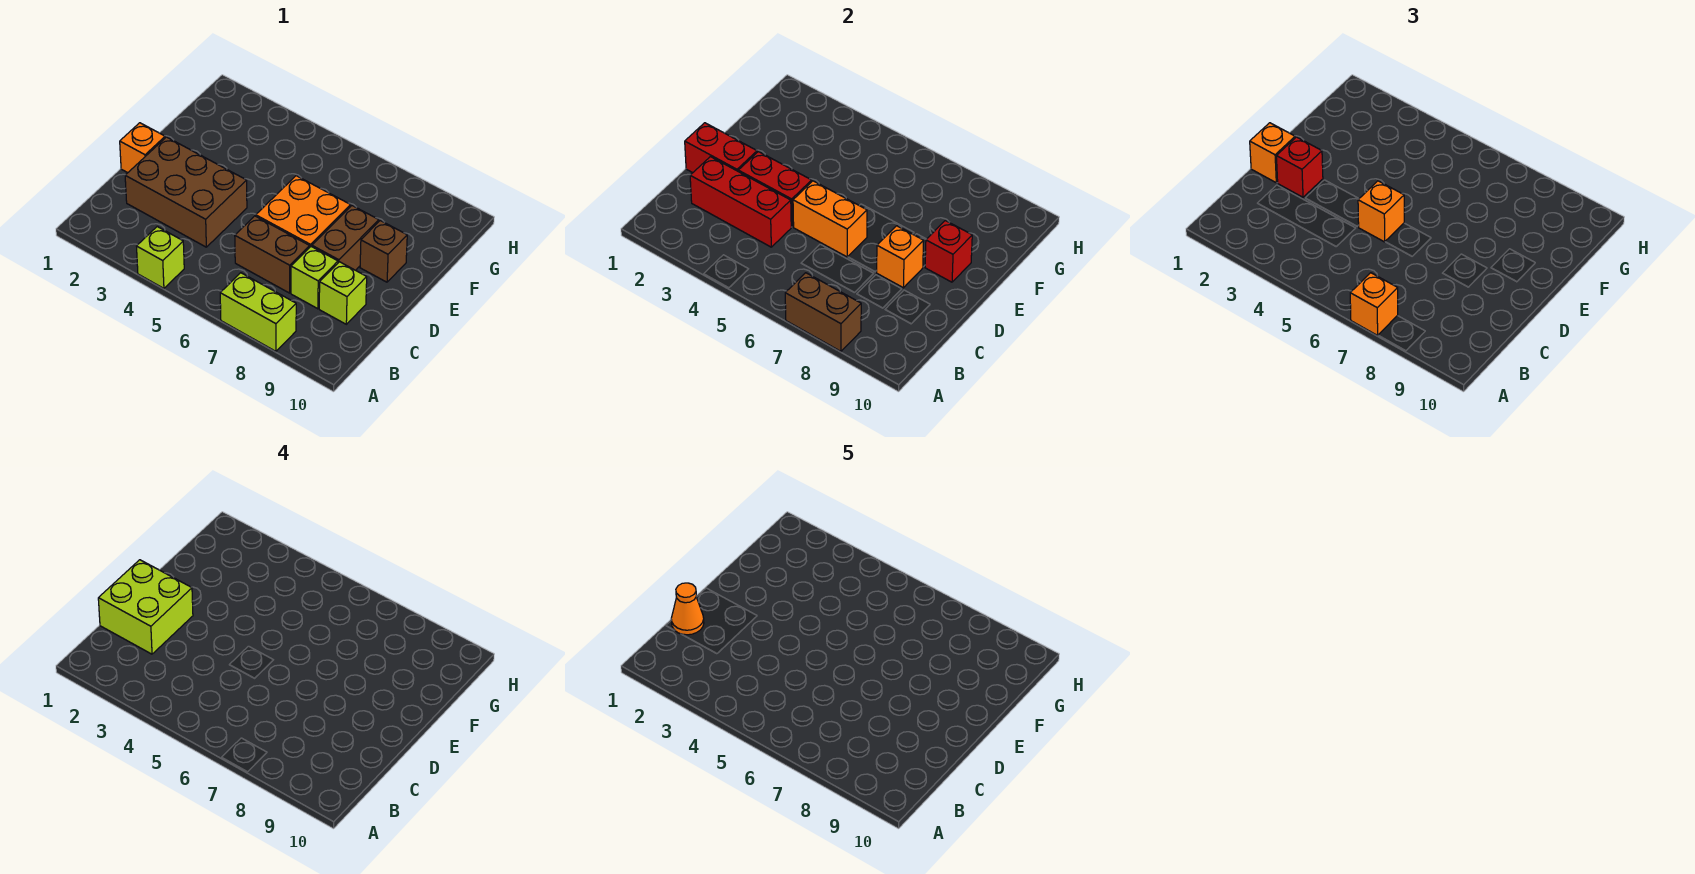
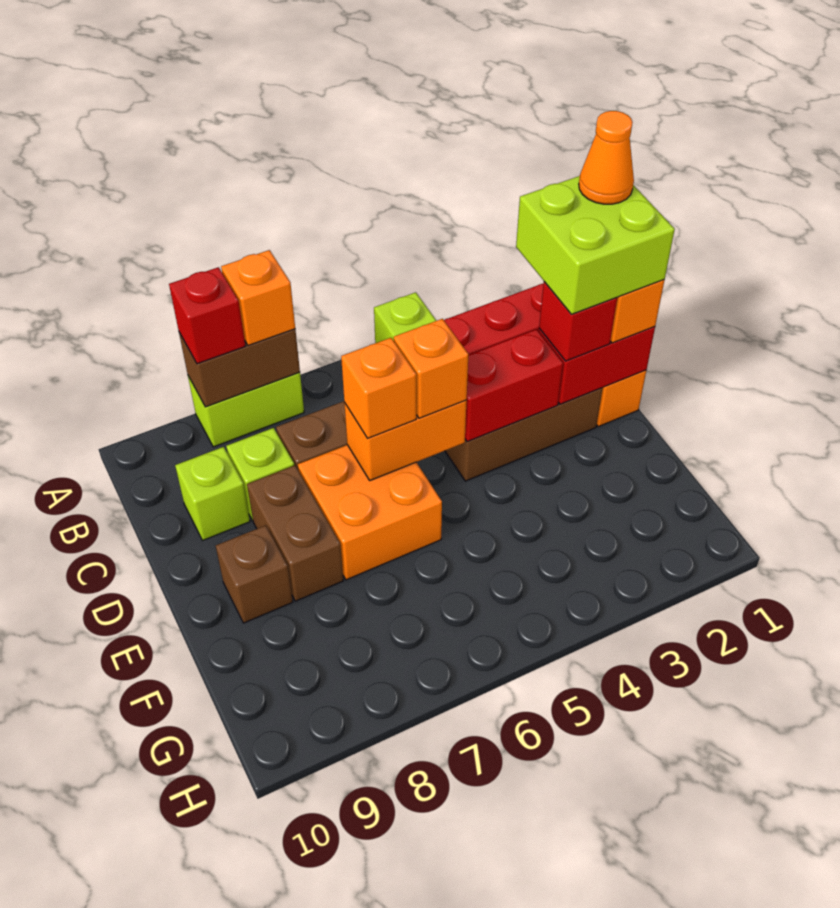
orange 1x1 brick [876,226,924,288] -> orange 1x1 brick moved to [341,338,416,438]
red 1x1 brick [925,221,972,282] -> red 1x1 brick moved to [169,267,245,364]

